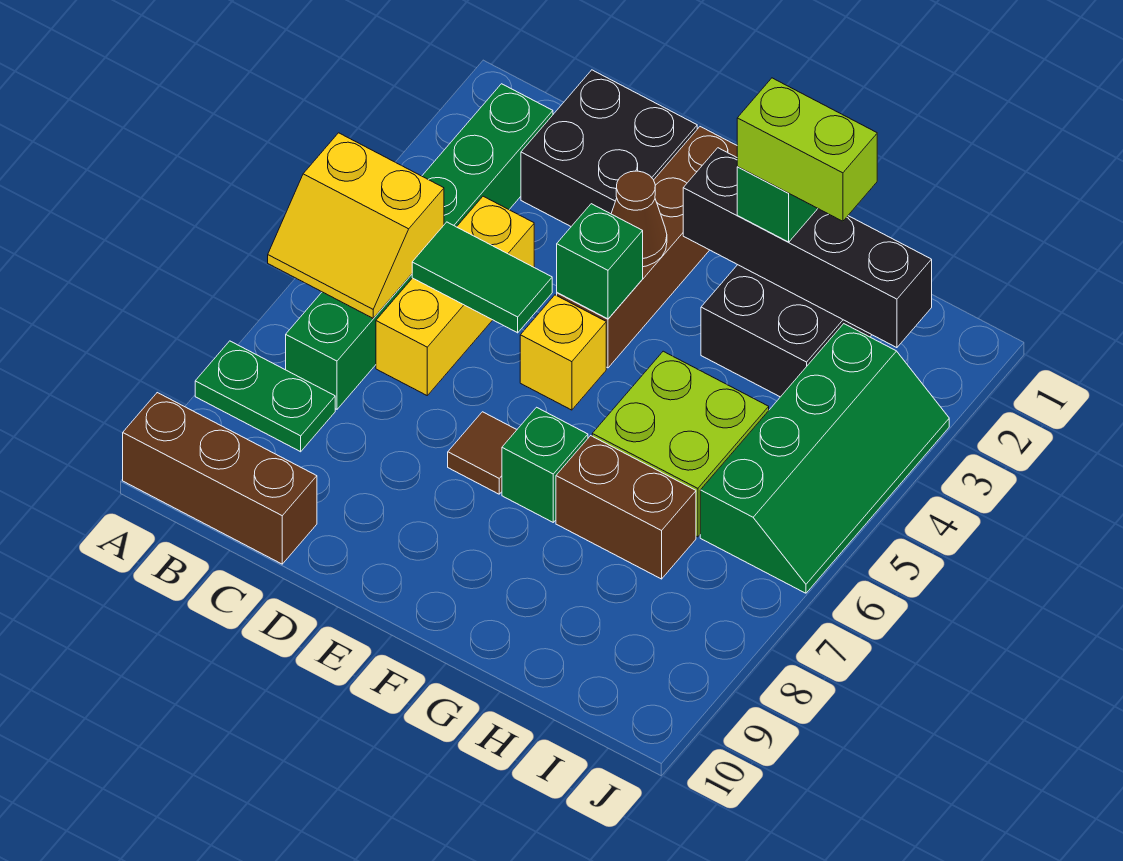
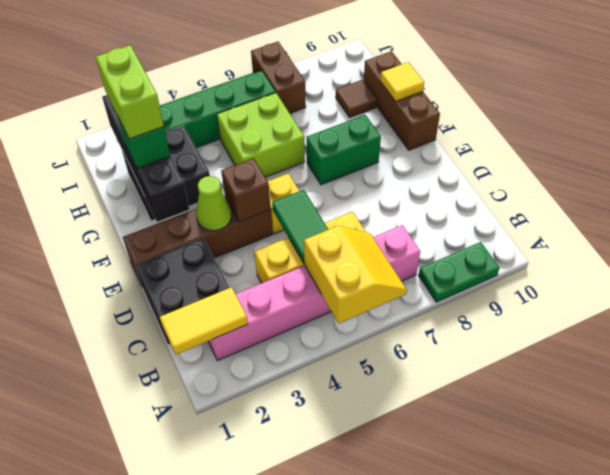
green 1x2 plate [195,341,335,452] -> green 1x2 plate turned to [419,242,500,302]
brown 1x3 brick [123,393,317,564] -> brown 1x3 brick moved to [364,51,440,150]
none -> yellow 1x2 tile [160,287,248,355]
green 1x6 brick [286,84,553,409] -> pink 1x6 brick [208,225,420,360]
brown 1x1 cone [611,171,667,267] -> lime 1x1 cone [196,176,232,231]
green 1x1 brick [557,204,643,319] -> brown 1x1 brick [221,158,270,222]
brown 1x1 tile [448,412,517,494] -> brown 1x1 tile moved to [336,80,377,118]
green 1x1 brick [502,407,588,522] -> green 1x2 brick [306,115,381,185]
brown 1x2 brick [556,436,696,579] -> brown 1x2 brick moved to [251,42,306,113]
none -> yellow 1x1 tile [380,62,424,101]

